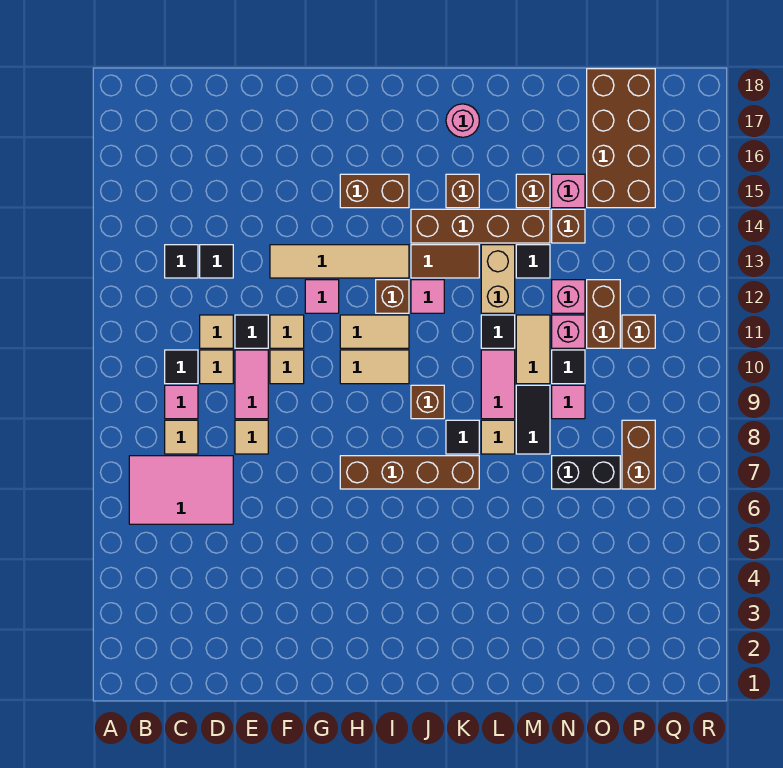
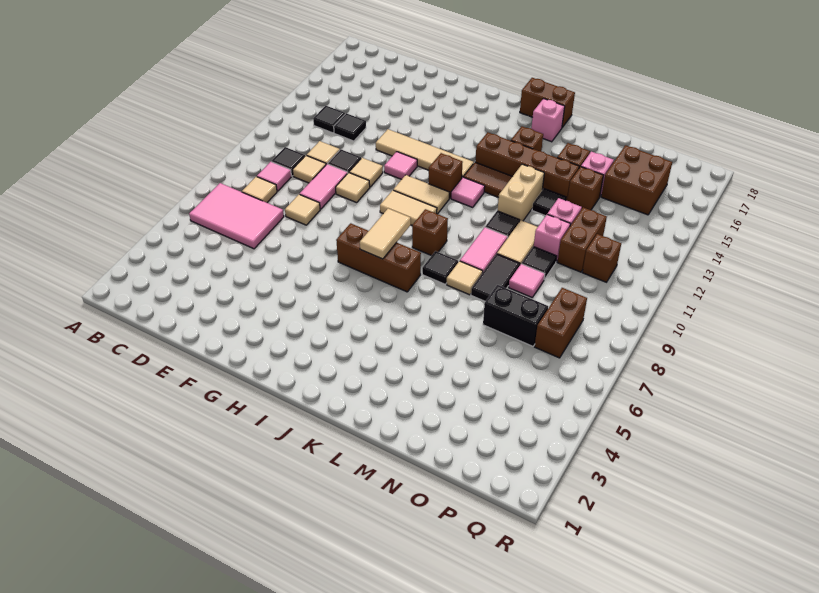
brown 1x4 brick [340,456,479,489] -> brown 1x3 brick [336,223,421,292]
brown 1x2 brick [340,174,409,208] -> brown 1x2 brick moved to [520,78,575,127]
none -> tan 1x2 tile [360,209,411,259]
pink 1x1 round brick [446,104,479,137] -> pink 1x1 brick [531,99,565,142]
brown 2x4 brick [587,69,655,208] -> brown 2x2 brick [601,145,672,215]

